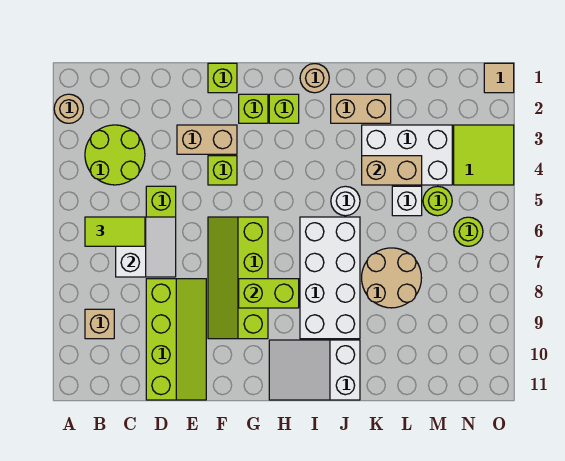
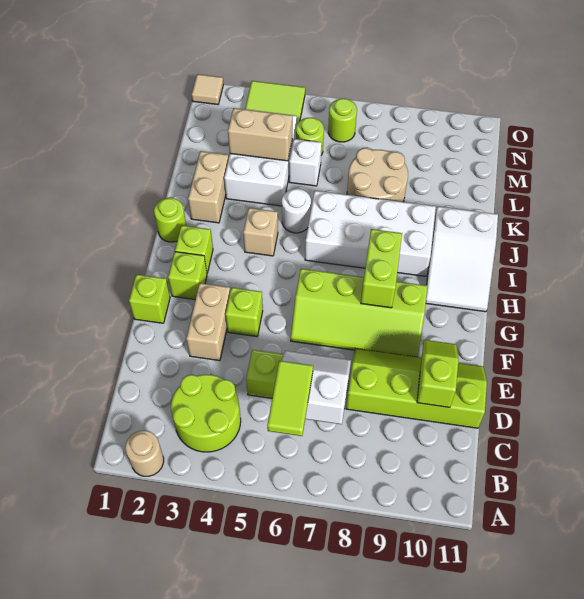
tan 1x1 brick [85,309,114,339] -> tan 1x1 brick moved to [243,208,278,256]
none -> lime 1x2 slope [417,340,459,407]
tan 1x1 round brick [300,64,329,93] -> lime 1x1 round brick [154,198,186,242]
tan 1x2 brick [362,156,422,185] -> tan 1x2 brick turned to [228,108,292,161]

